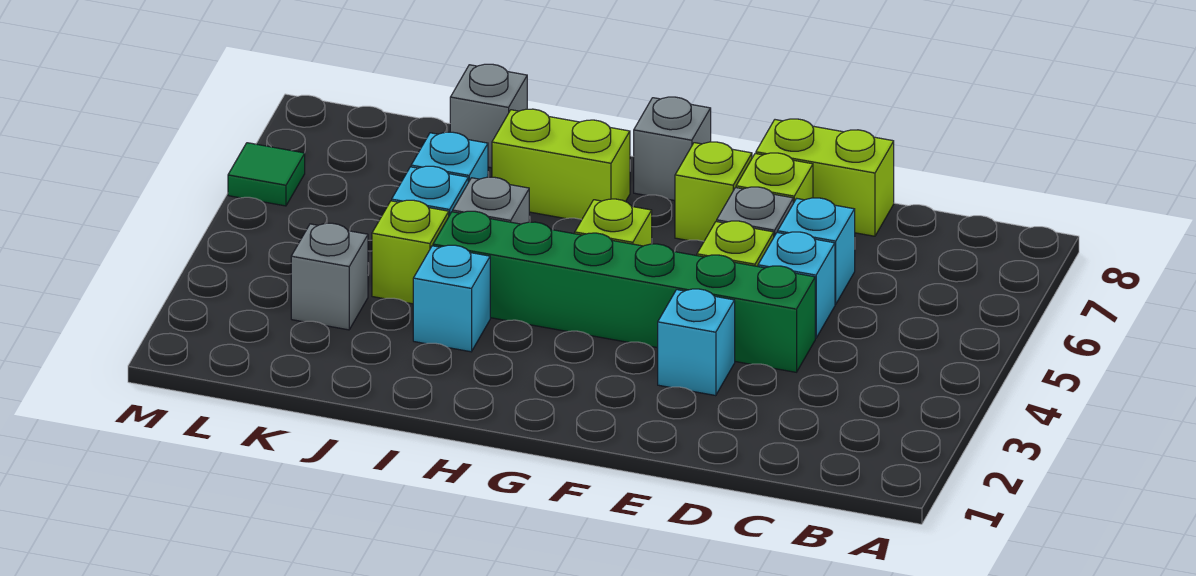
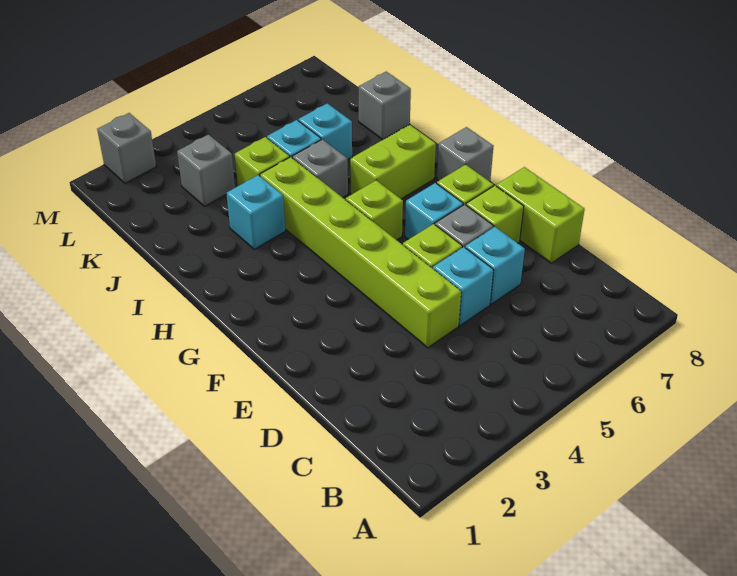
green 1x6 brick [433,211,815,372] -> lime 1x6 brick [260,157,461,348]
cyan 1x1 brick [658,289,735,396] -> cyan 1x1 brick moved to [405,183,463,239]
lime 1x2 brick [492,109,630,220] -> lime 1x2 brick turned to [350,125,436,199]
none -> grey 1x1 brick [97,113,156,184]
green 1x1 tile [228,143,305,206] -> none

